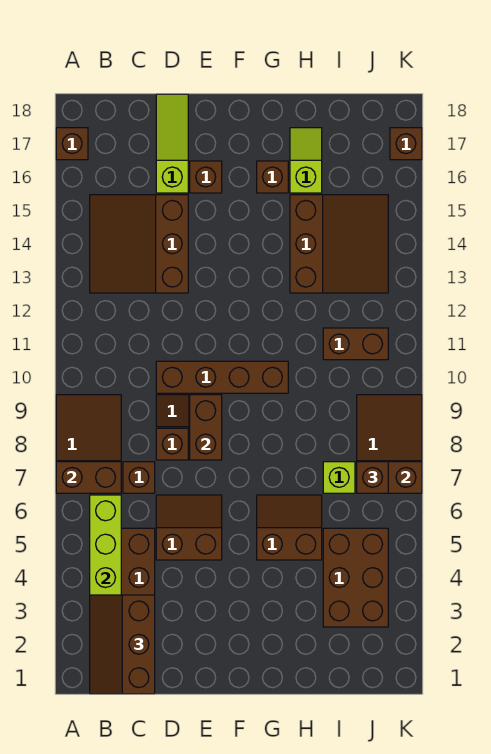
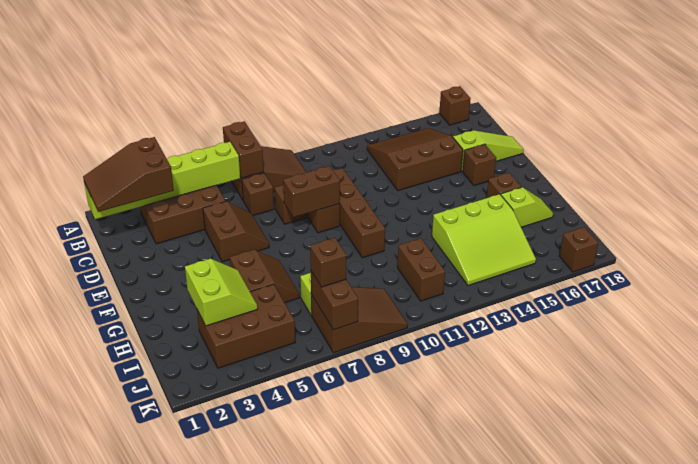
brown 2x3 slope [90,595,155,694] -> brown 2x3 slope turned to [83,137,174,212]
none -> lime 2x2 slope [185,259,258,326]
brown 3x3 slope [290,195,388,293] -> lime 3x3 slope [432,194,536,285]

